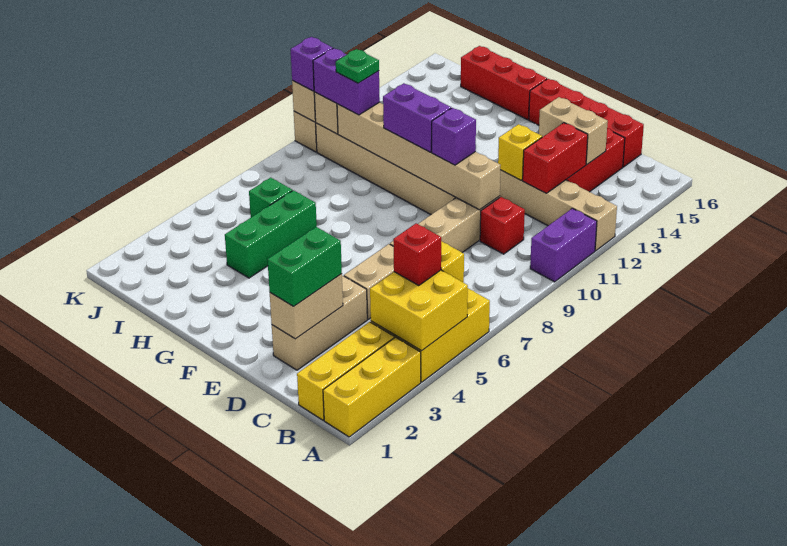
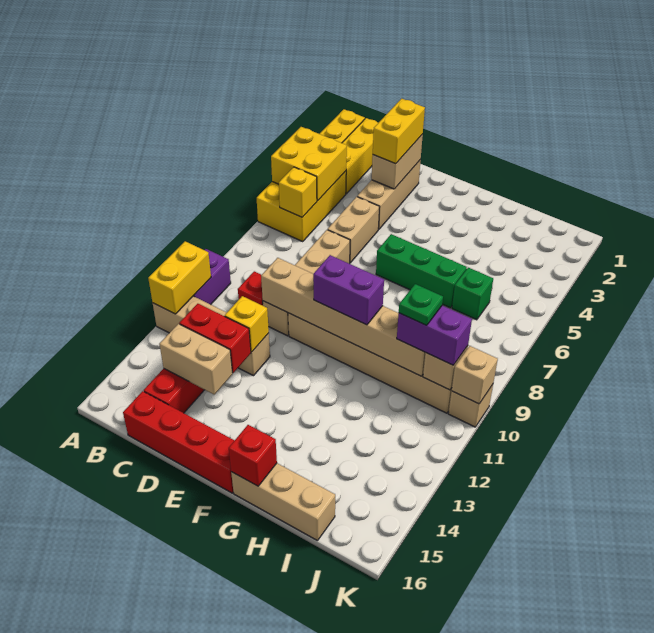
none -> yellow 1x2 brick [148,241,211,314]
red 1x1 brick [393,223,441,285] -> red 1x1 brick moved to [229,425,277,486]
red 1x2 brick [523,123,588,193] -> red 1x2 brick turned to [179,304,251,373]
green 1x2 brick [267,227,342,306] -> yellow 1x2 brick [373,99,425,164]
purple 1x1 brick [432,108,476,165] -> none
red 1x3 brick [461,46,547,120] -> tan 1x3 brick [231,463,335,541]
green 1x3 brick [225,190,317,278] -> green 1x3 brick turned to [376,234,467,308]
purple 1x1 brick [291,37,333,91] -> none

